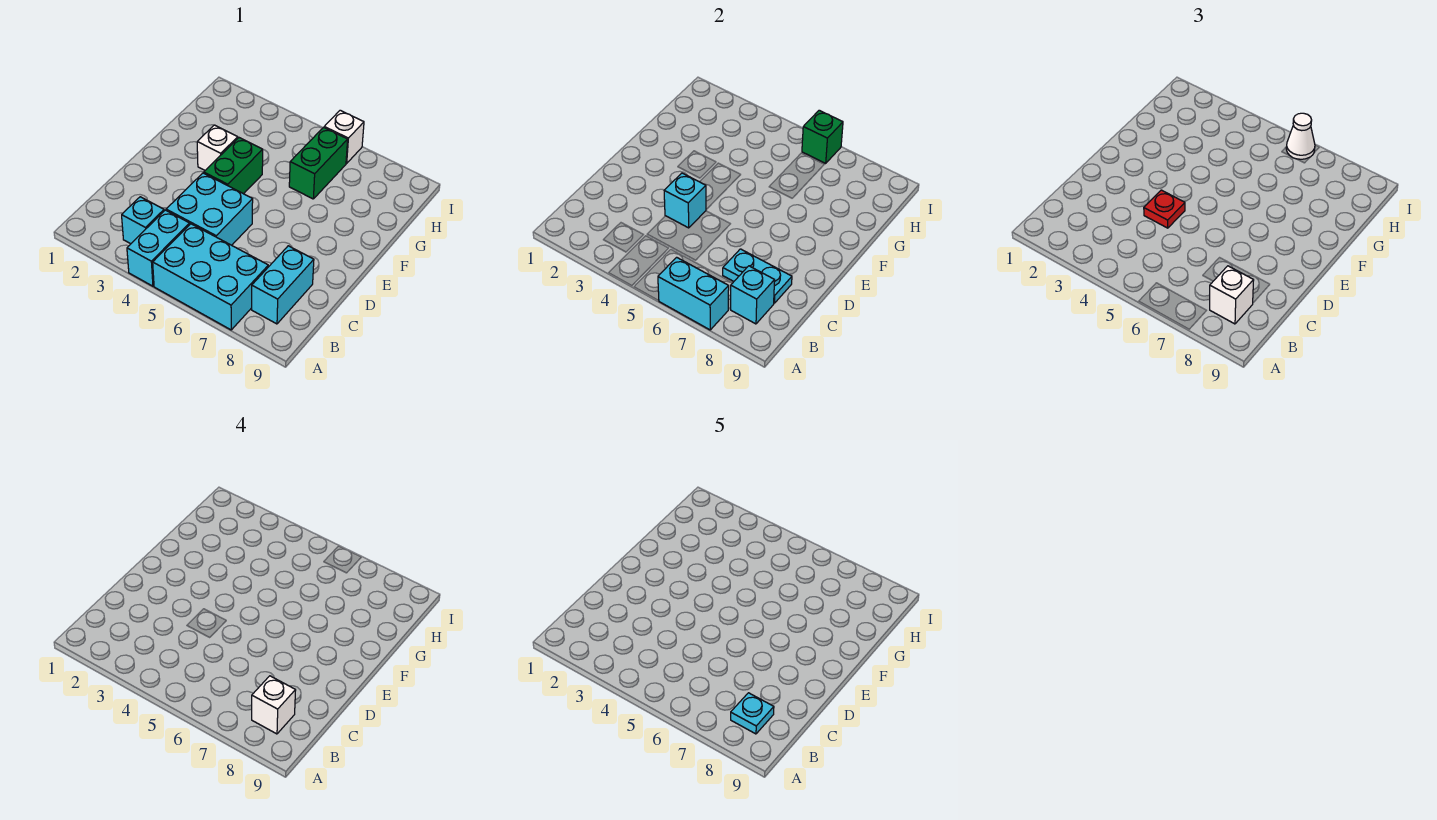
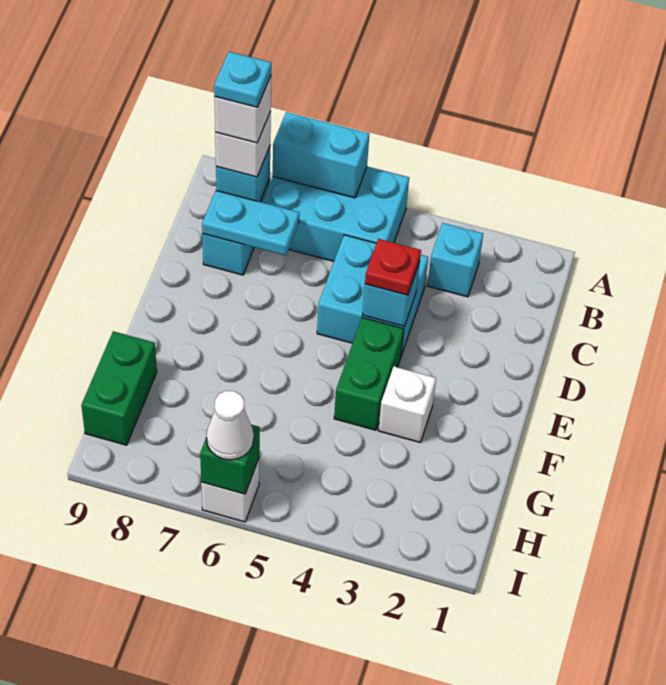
cyan 1x2 brick [127,210,190,286] -> none
green 1x2 brick [289,127,348,199] -> green 1x2 brick moved to [81,331,157,445]

